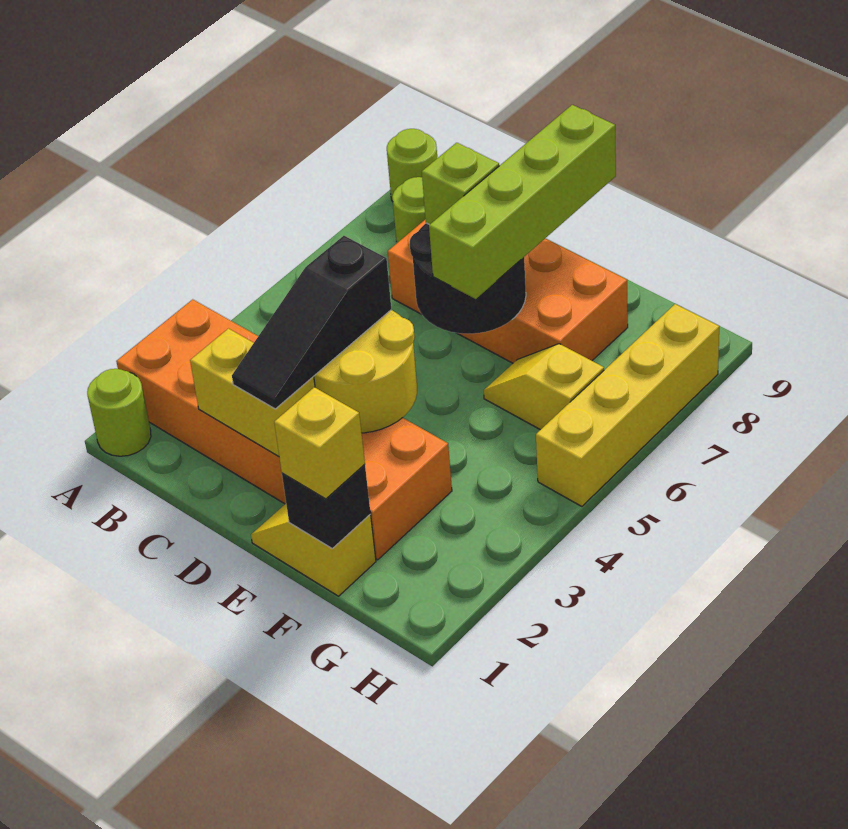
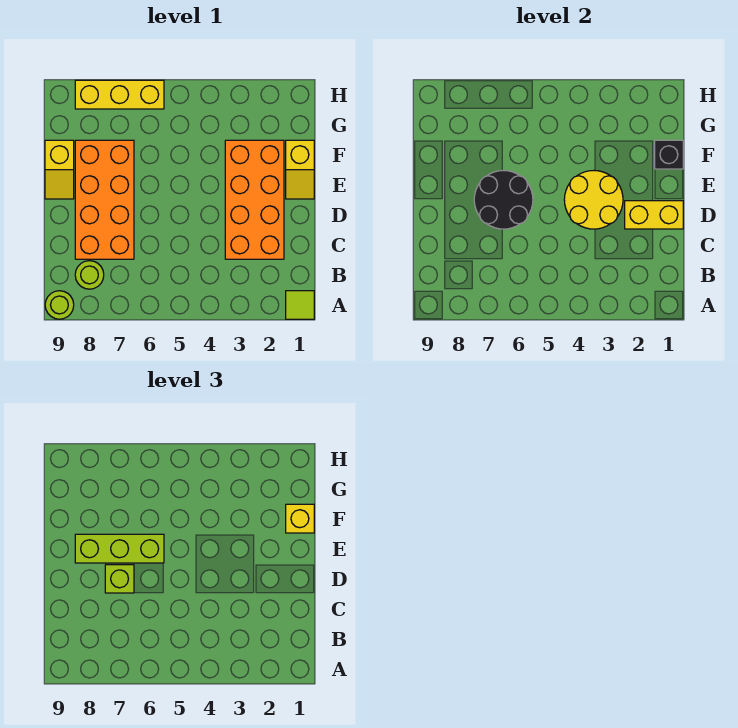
lime 1x1 round brick [87,369,151,456] -> lime 1x1 tile [286,291,314,319]
orange 2x6 brick [116,299,452,560] -> orange 2x4 brick [225,140,284,259]
yellow 1x2 brick [190,329,315,456] -> yellow 1x2 brick turned to [625,201,683,229]
black 1x3 slope [232,236,391,409] -> none
lime 1x4 brick [429,105,616,299] -> lime 1x3 brick [75,534,164,563]
yellow 1x2 slope [484,344,604,430] -> yellow 1x2 slope moved to [45,140,74,199]
yellow 1x4 brick [536,304,719,506] -> yellow 1x3 brick [75,80,164,109]

